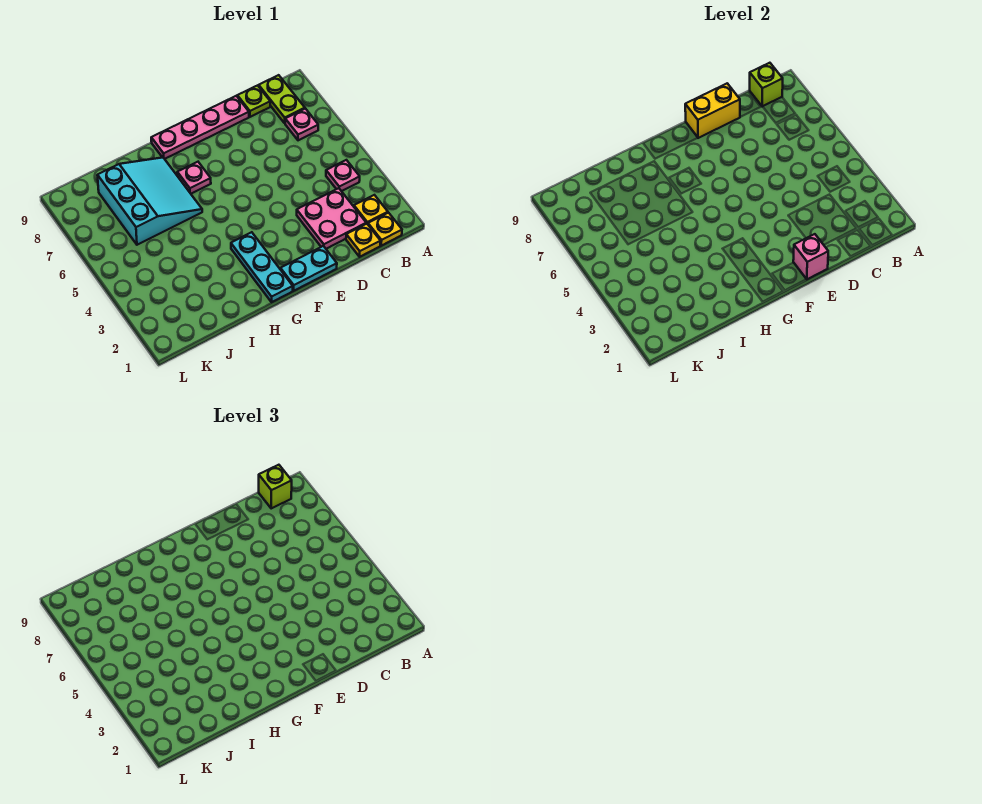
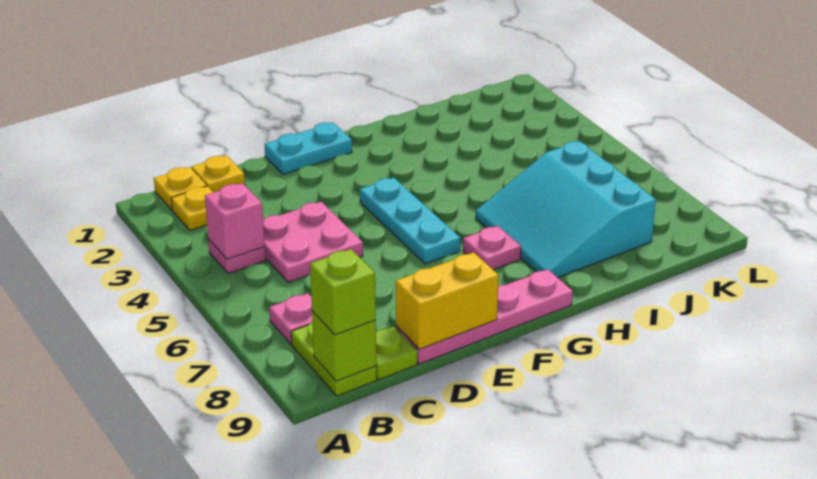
pink 2x2 plate [297,188,366,249] -> pink 2x2 plate moved to [263,202,363,282]
pink 1x1 brick [793,234,828,279] -> pink 1x1 brick moved to [205,183,265,259]
cyan 1x3 plate [231,232,293,302] -> cyan 1x3 plate moved to [360,178,460,264]

